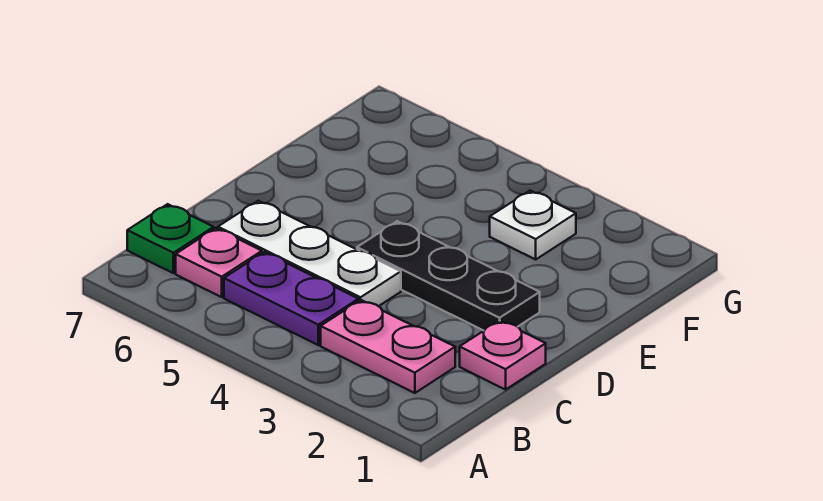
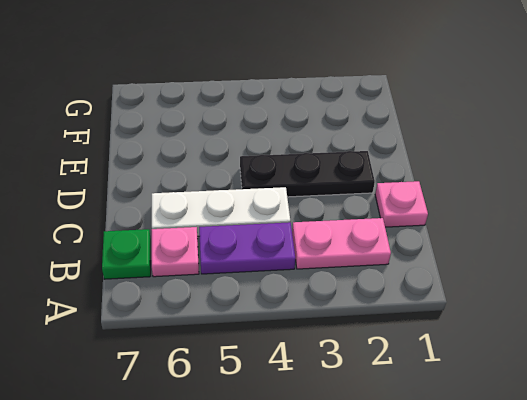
white 1x1 plate [490,191,576,259] -> none

